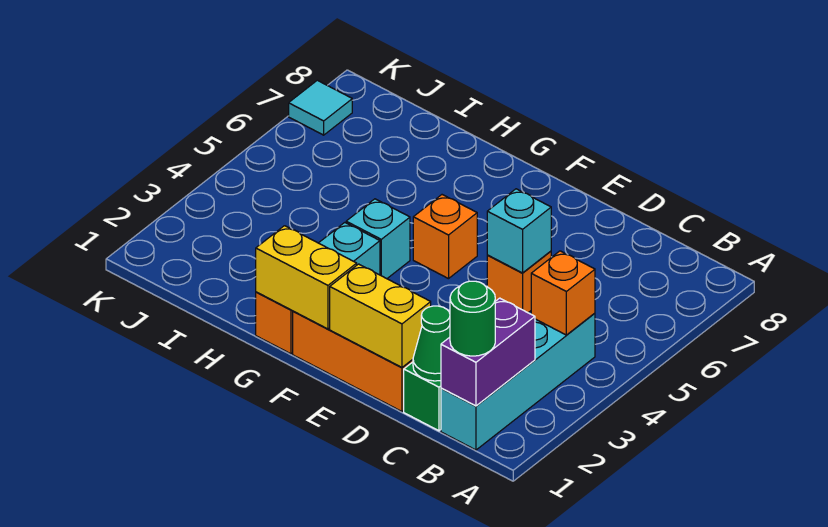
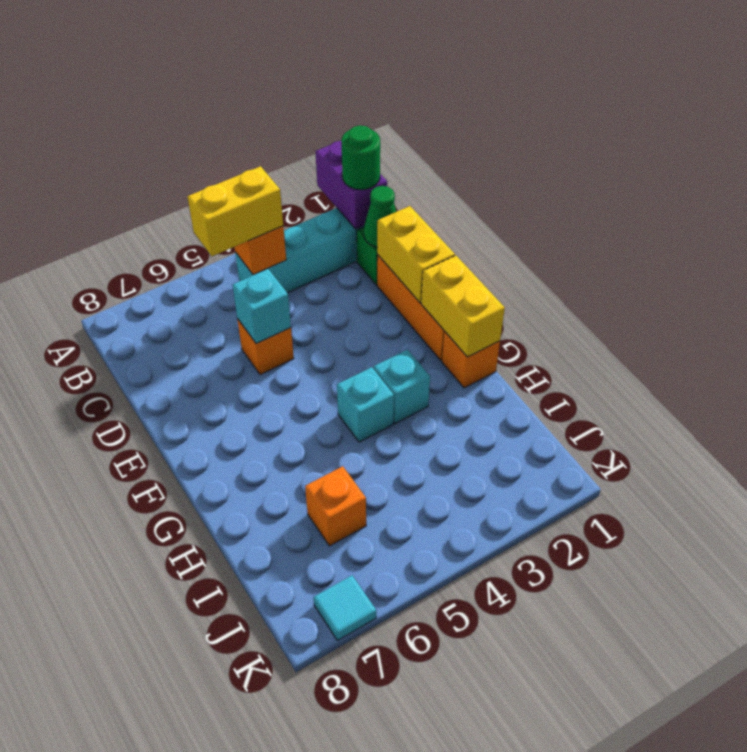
purple 1x2 brick [441,298,535,406] -> purple 1x2 brick turned to [316,141,387,229]
none -> yellow 1x2 brick [187,166,283,256]
orange 1x1 brick [413,195,477,279] -> orange 1x1 brick moved to [305,466,366,546]

